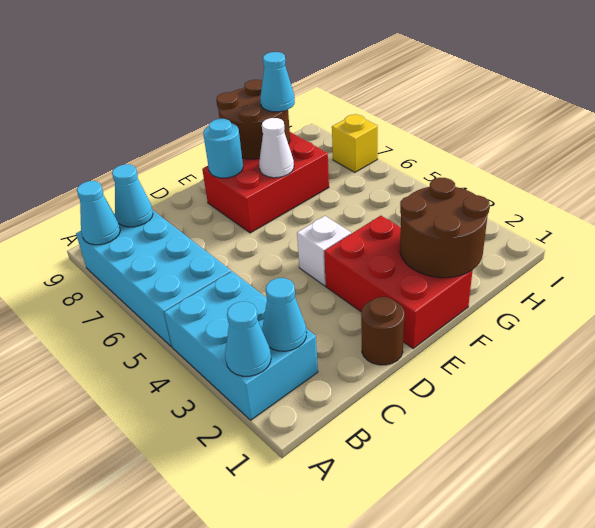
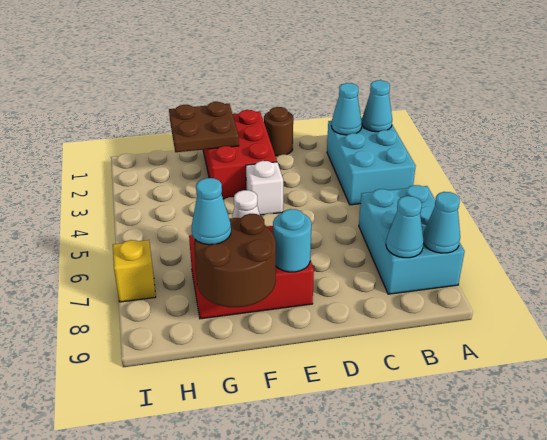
cyan 2x4 brick [76,210,231,347] -> cyan 2x3 brick [359,185,465,294]
brown 2x2 round brick [400,178,490,278] -> brown 2x2 plate [169,102,239,152]

